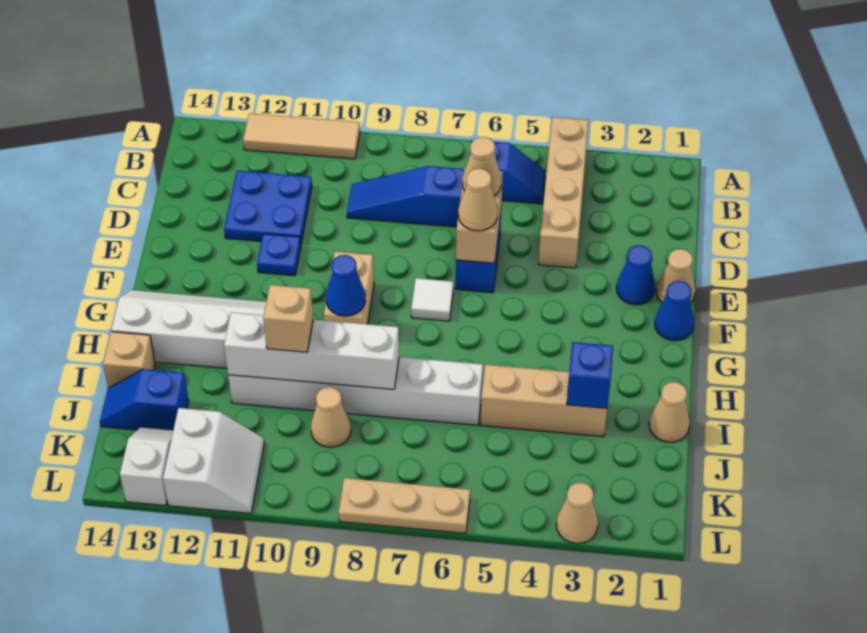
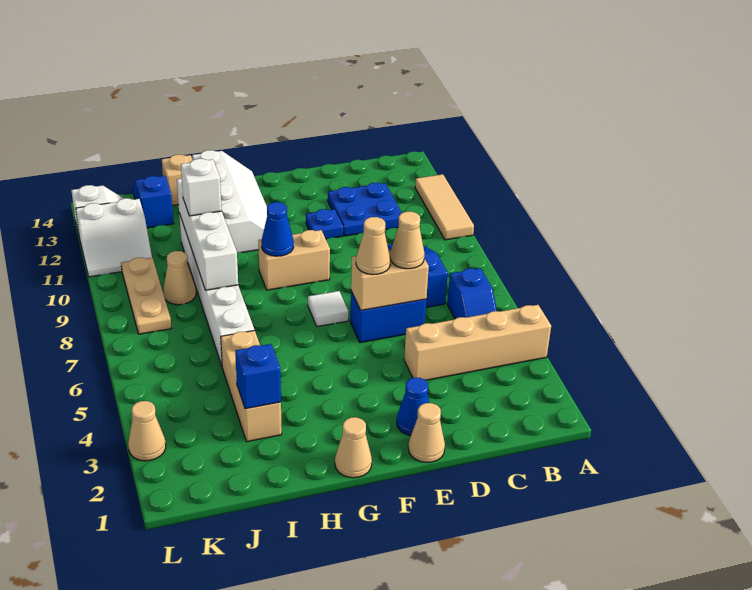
blue 1x1 cone [655,281,694,341] -> none
tan 1x1 cone [649,382,690,442] -> tan 1x1 cone moved to [335,417,372,478]
tan 1x1 brick [263,285,313,352] -> white 1x1 brick [181,159,222,216]
tan 1x3 plate [338,478,470,533] -> tan 1x3 plate moved to [121,258,171,334]

